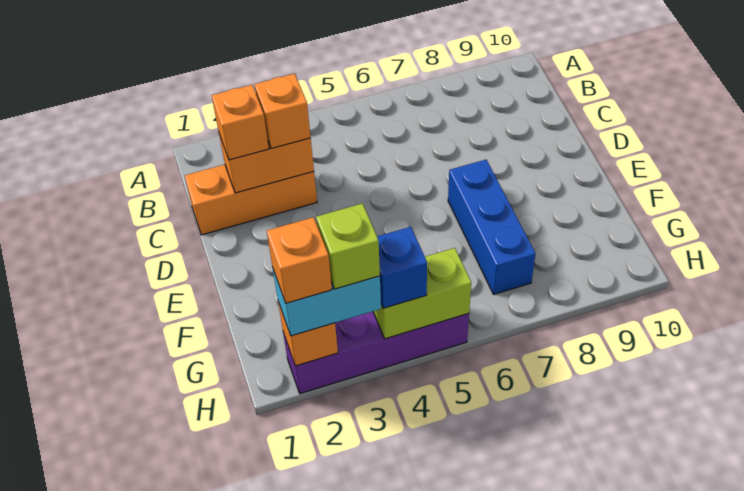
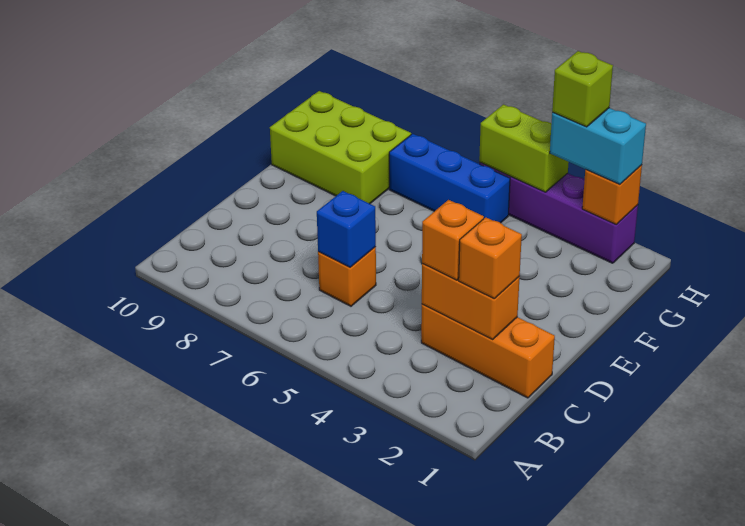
blue 1x3 brick [448,159,536,294] -> blue 1x3 brick turned to [389,134,510,223]
none -> lime 2x3 brick [270,91,411,204]
orange 1x1 brick [267,217,332,303] -> orange 1x1 brick moved to [318,247,376,306]
blue 1x1 brick [377,227,427,308] -> blue 1x1 brick moved to [317,191,376,267]

